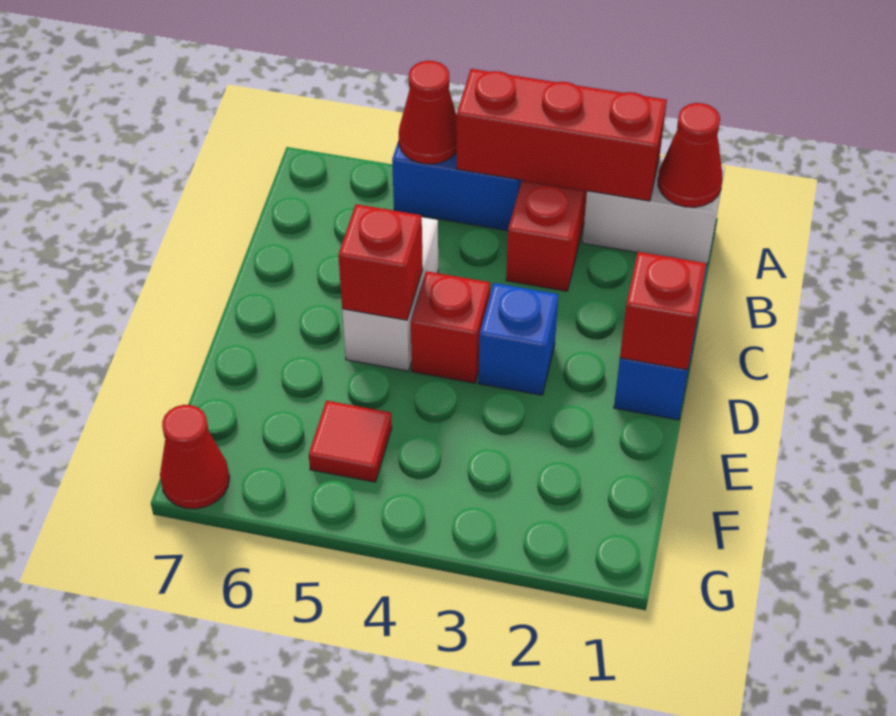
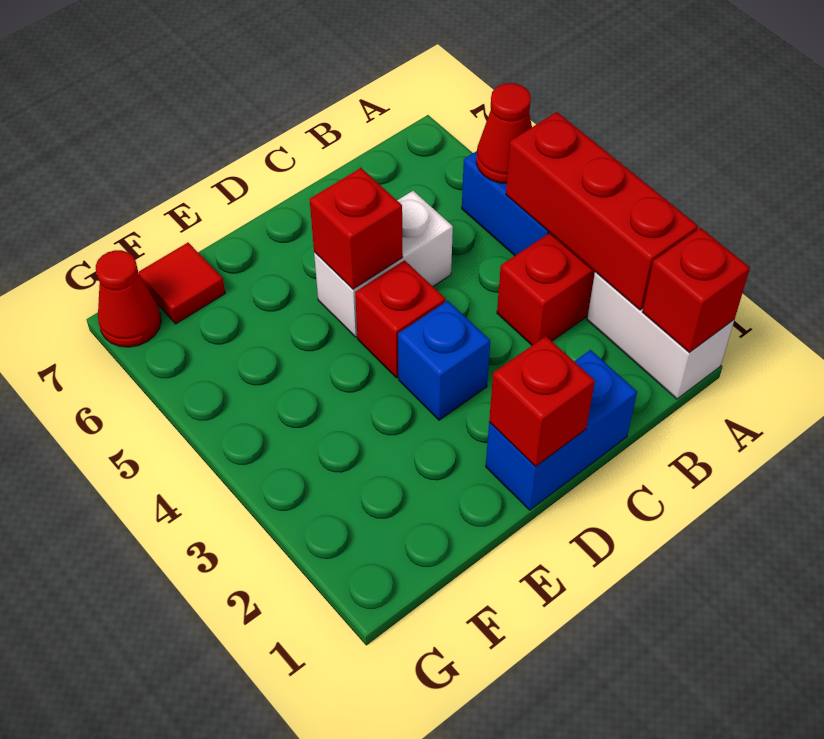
red 1x1 cone [658,103,723,207] -> red 1x1 brick [643,228,750,353]
red 1x1 tile [309,401,392,482] -> red 1x1 tile moved to [138,243,225,324]

